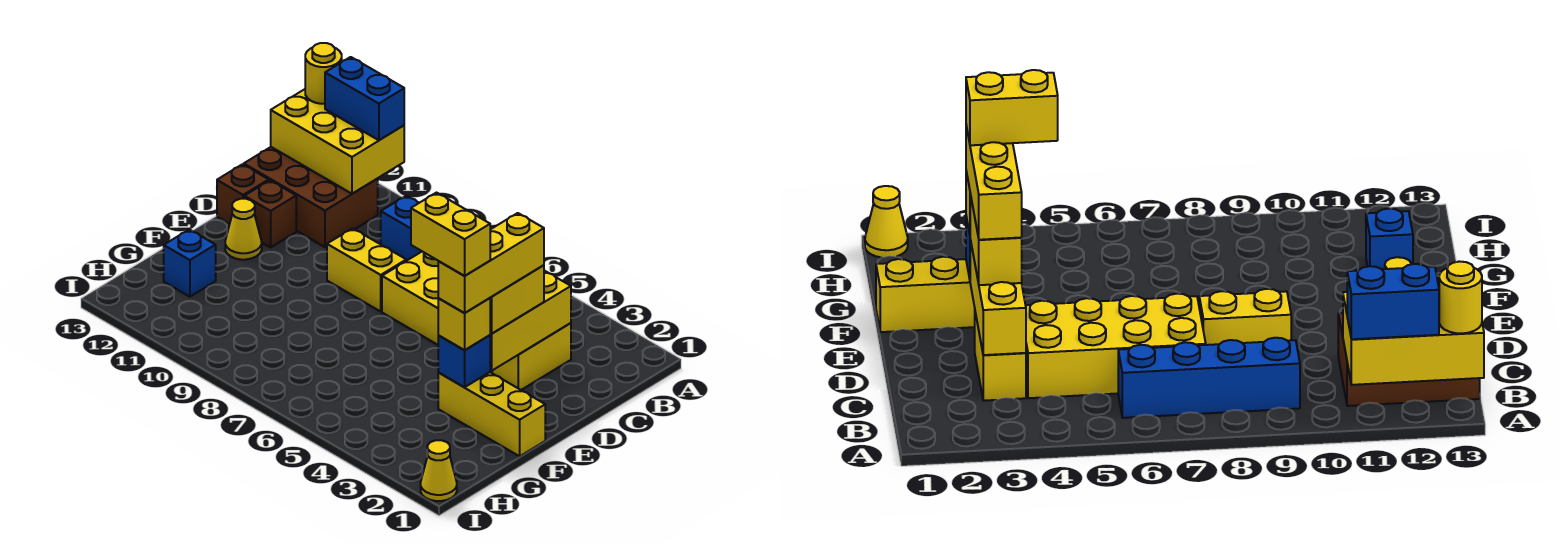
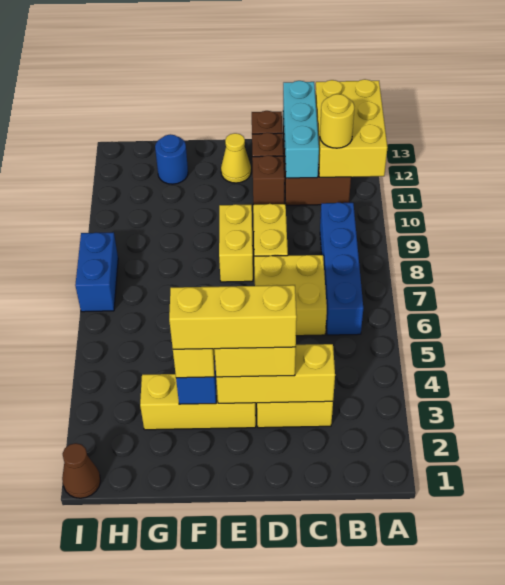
blue 1x2 brick [325,57,404,140] -> blue 1x2 brick moved to [75,232,118,312]
yellow 1x1 round brick [305,43,342,104] -> yellow 1x1 round brick moved to [320,94,354,148]
yellow 2x4 brick [382,252,492,373] -> yellow 2x2 brick [254,255,327,336]
none -> cyan 1x3 brick [283,81,319,178]
none -> brown 1x1 brick [252,155,285,205]
yellow 1x3 brick [438,372,545,456] -> yellow 1x3 brick turned to [140,374,256,430]
yellow 1x2 brick [411,193,490,276] -> yellow 1x2 brick moved to [219,204,253,282]
blue 1x1 brick [164,229,216,297] -> blue 1x1 round brick [155,134,188,184]
yellow 1x1 cone [421,440,457,501] -> brown 1x1 cone [62,443,101,498]

